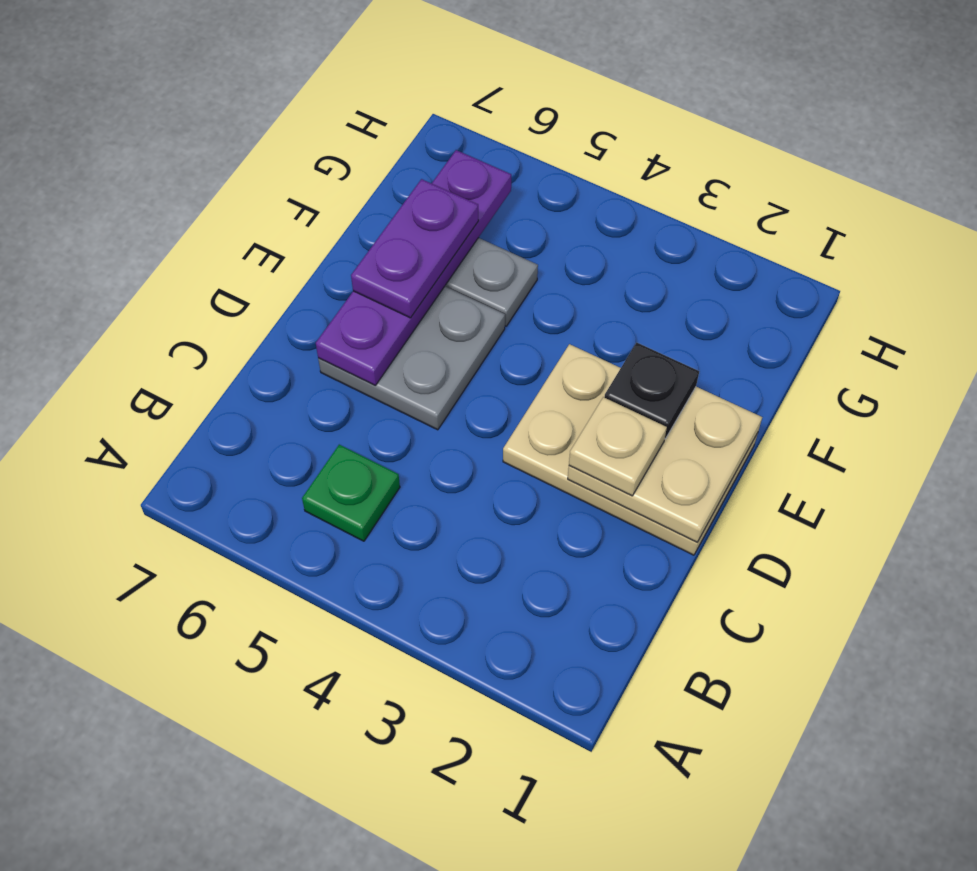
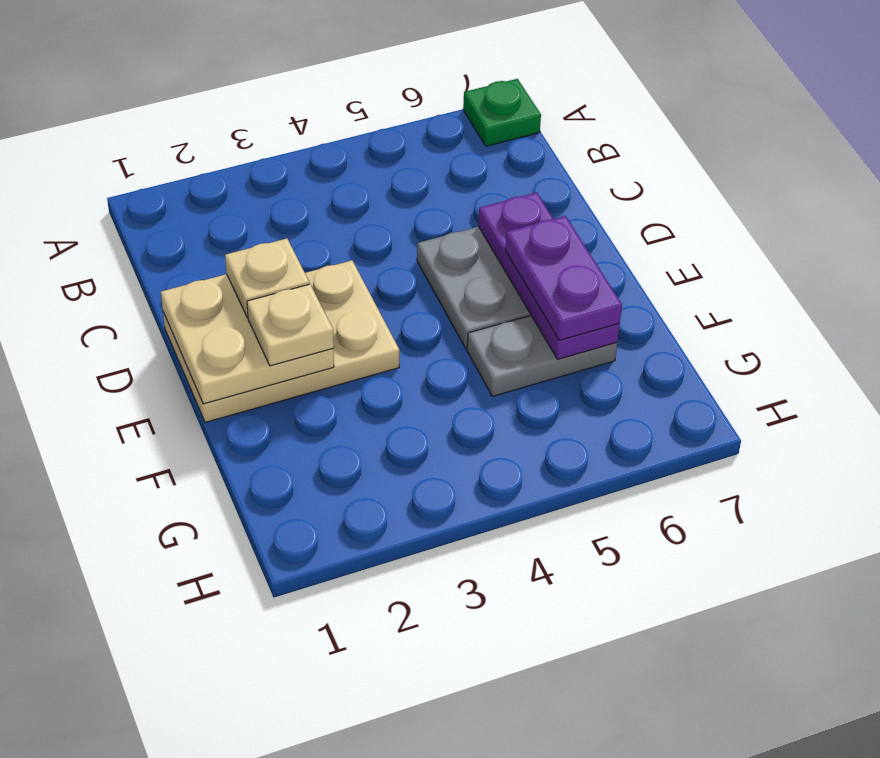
green 1x1 plate [302,445,400,541] -> green 1x1 plate moved to [463,79,541,146]
purple 1x4 plate [316,150,511,385] -> purple 1x3 plate [478,192,620,359]
black 1x1 plate [604,343,699,439] -> tan 1x1 plate [247,284,334,366]

